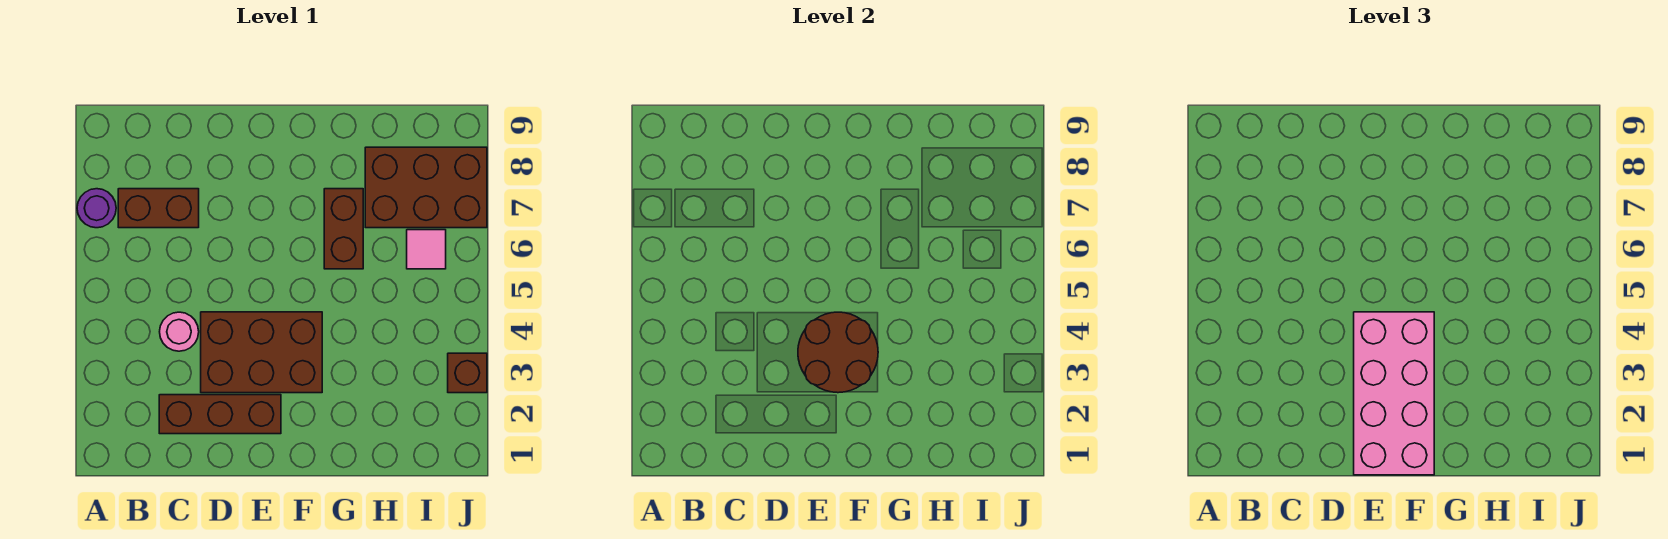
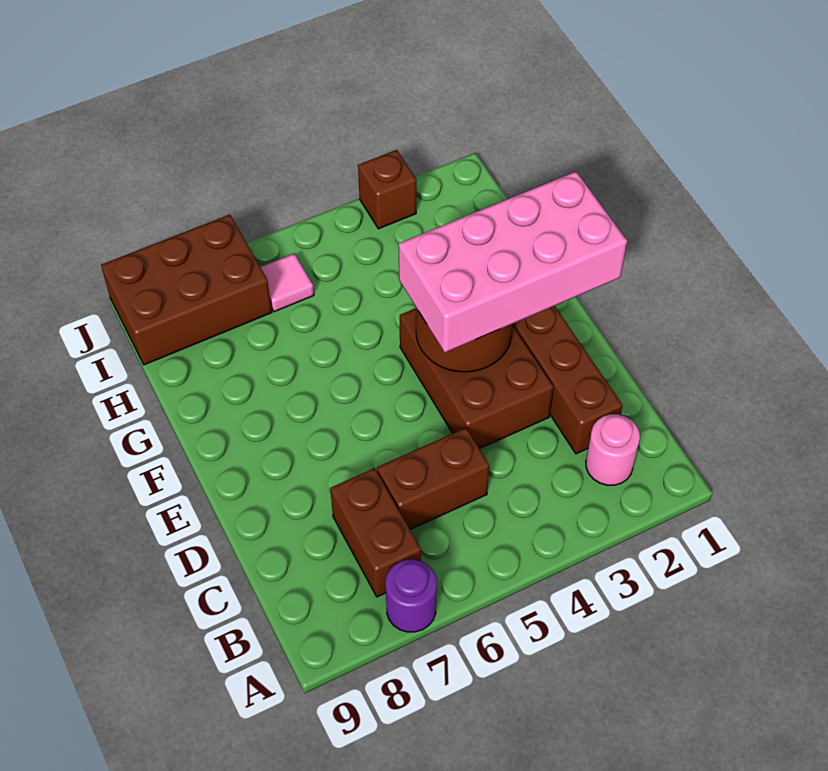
pink 1x1 round brick [160,312,199,351] -> pink 1x1 round brick moved to [586,414,640,485]
brown 1x2 brick [324,189,363,269] -> brown 1x2 brick moved to [377,428,489,530]
brown 2x3 brick [365,147,487,228] -> brown 2x3 brick turned to [101,215,272,365]

